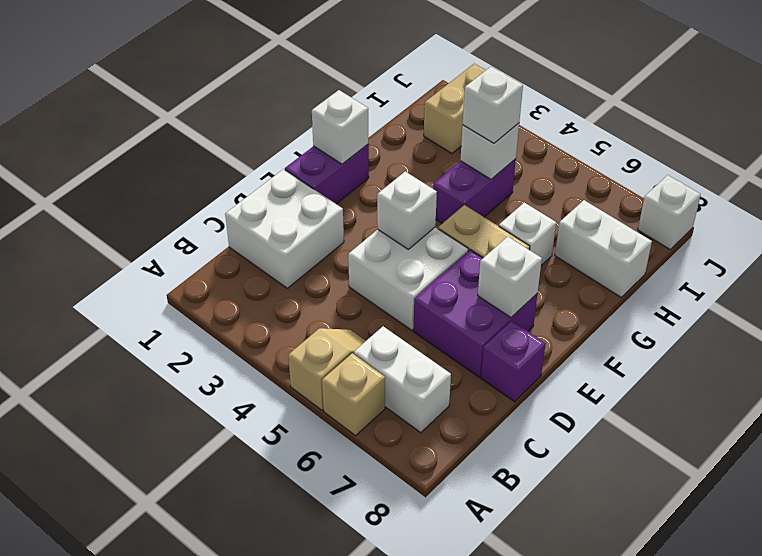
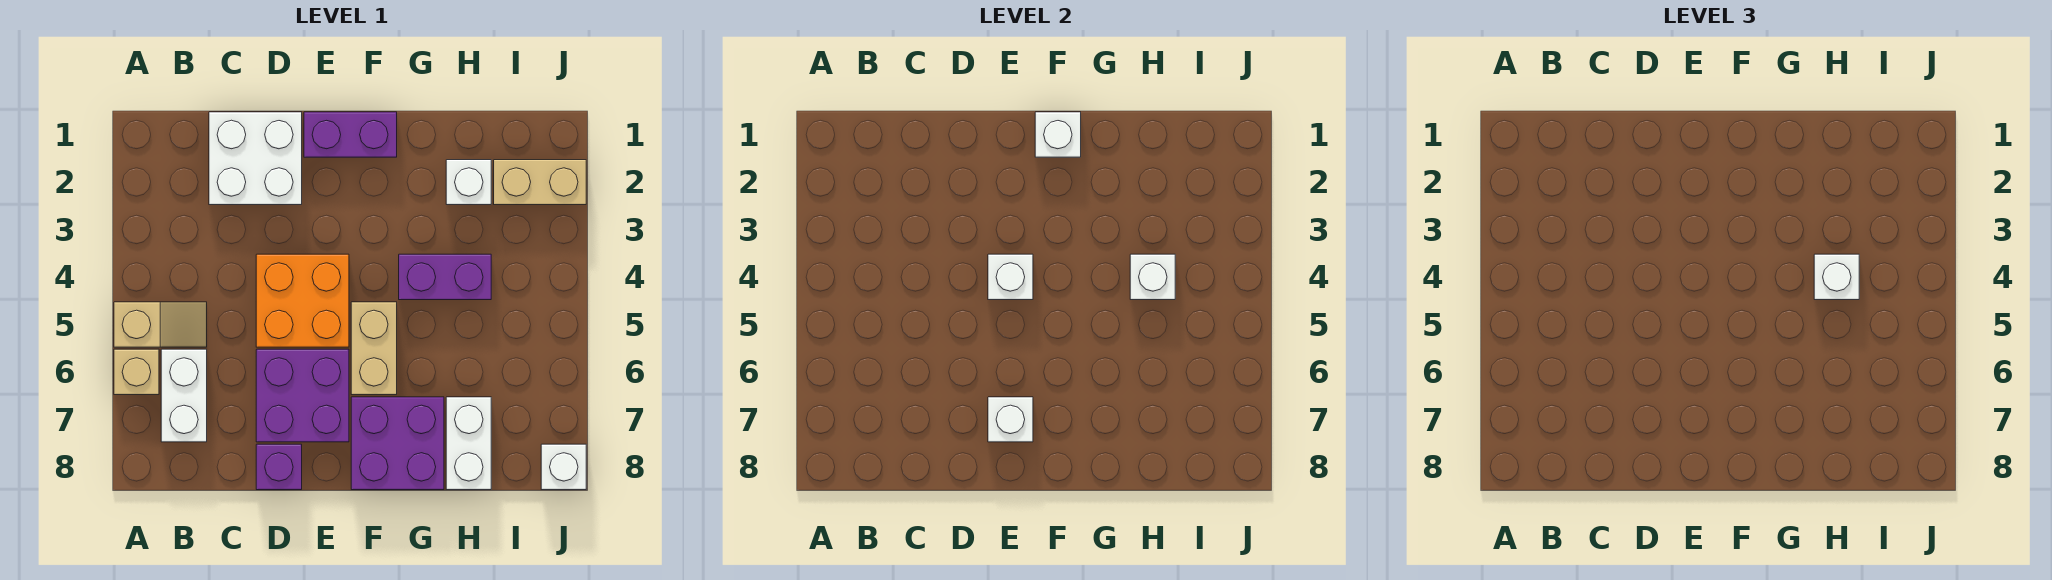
white 2x2 brick [348,227,469,330] -> orange 2x2 brick [256,254,349,347]
none -> purple 2x2 brick [351,397,444,490]
white 1x1 brick [499,202,556,265] -> white 1x1 brick moved to [446,160,491,205]

